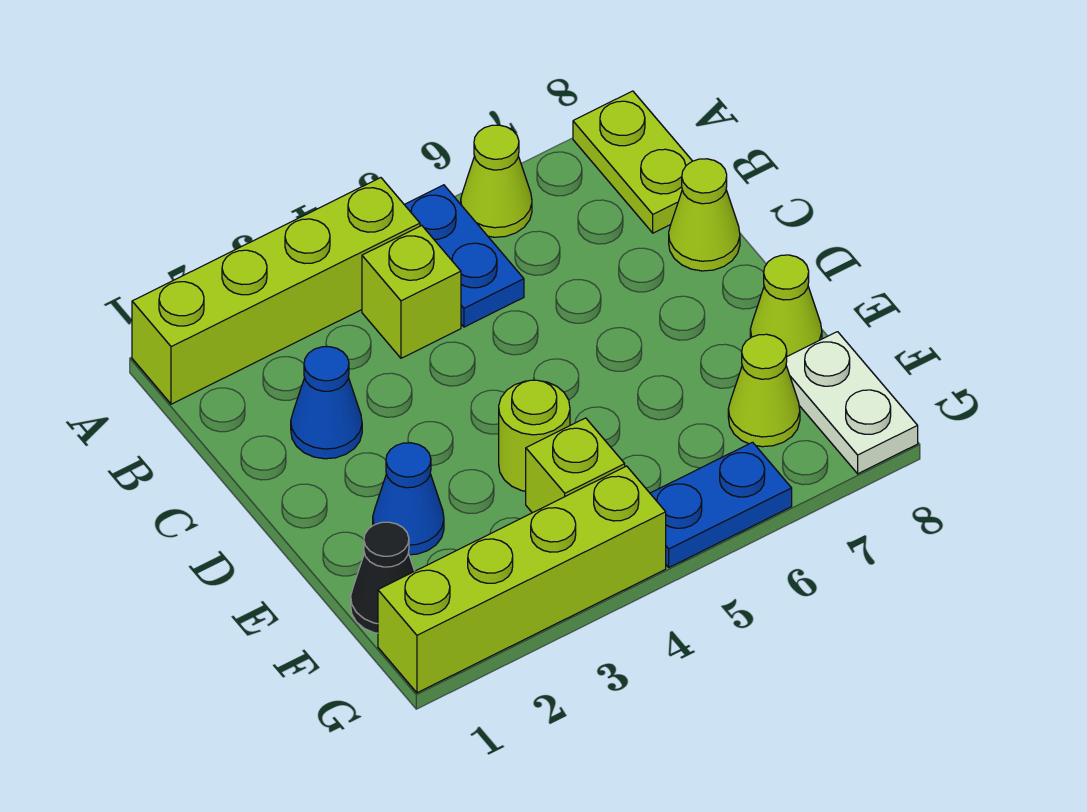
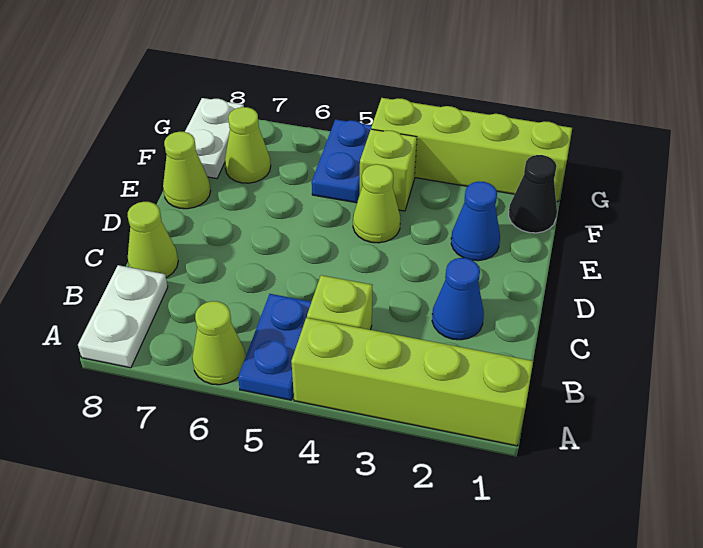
lime 1x2 plate [573,91,692,233] -> white 1x2 plate [78,265,168,368]
lime 1x1 round brick [499,380,570,491] -> lime 1x1 cone [353,164,400,243]
blue 1x2 plate [650,442,792,567] -> blue 1x2 plate turned to [312,119,372,203]

